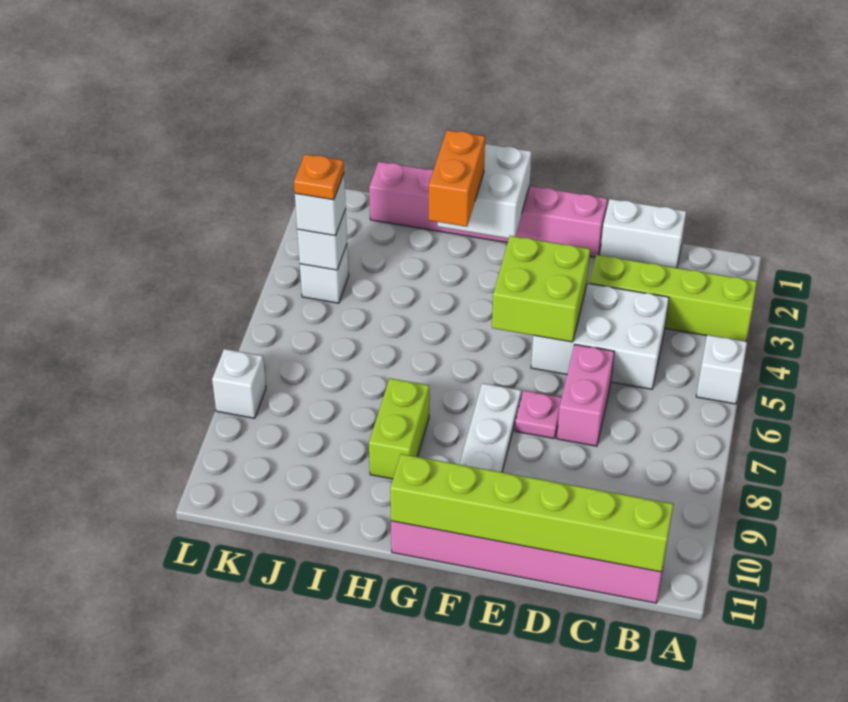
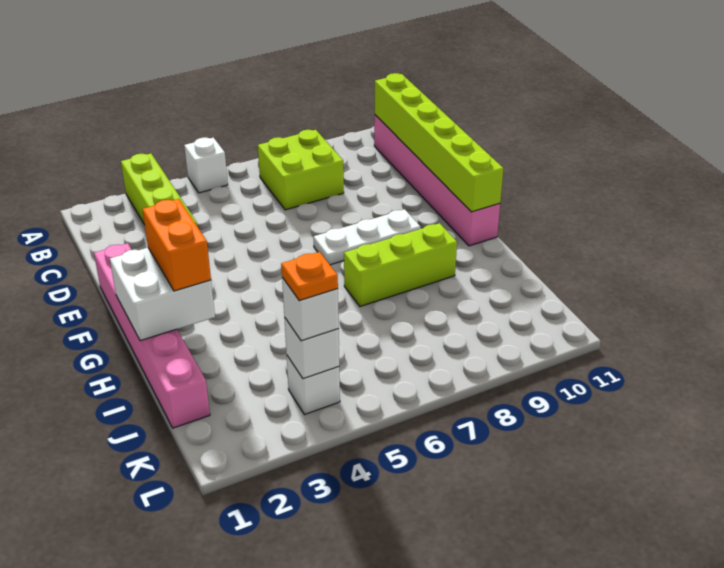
white 1x2 brick [600,199,686,268] -> none
white 2x3 brick [531,283,669,389] -> none
pink 1x2 brick [557,344,614,446] -> none
lime 2x2 brick [492,236,590,342] -> lime 2x2 brick moved to [258,130,344,210]
pink 1x1 plate [515,391,562,439] -> none
orange 1x2 brick [429,130,485,227] -> orange 1x2 brick turned to [142,199,211,291]
lime 1x2 brick [369,378,429,479] -> lime 1x3 brick [344,223,457,307]
white 1x1 brick [212,349,266,418] -> none

